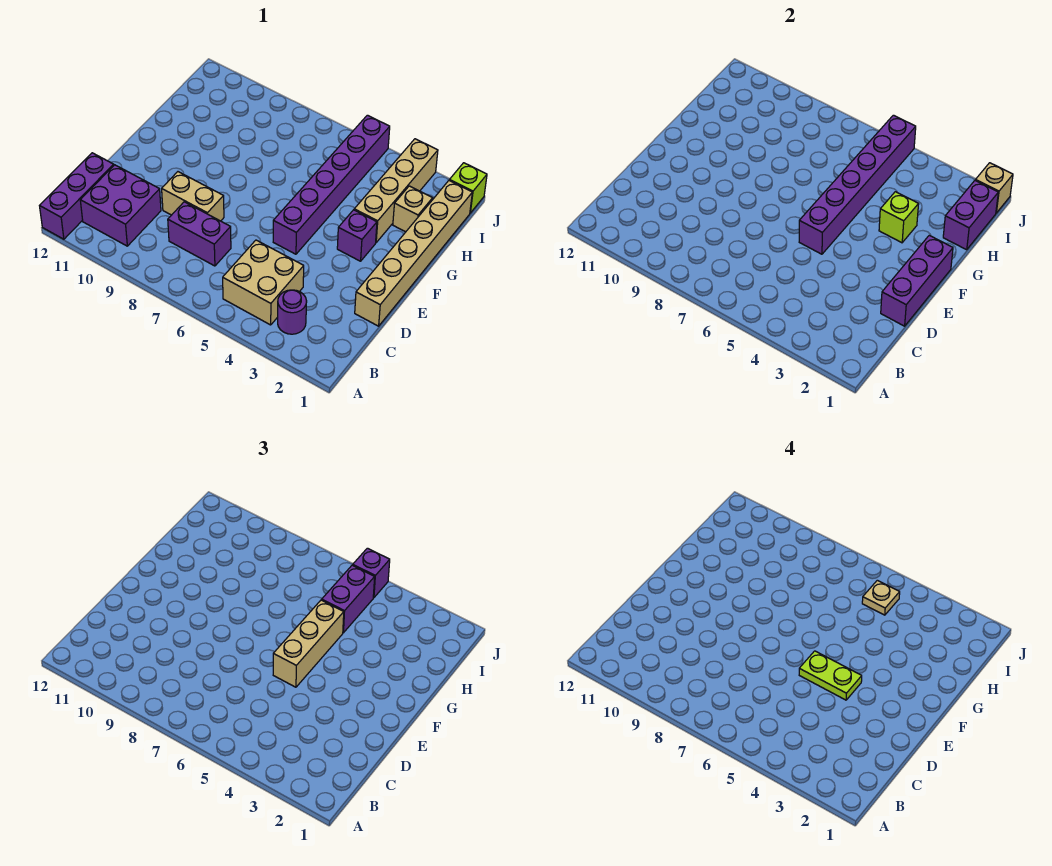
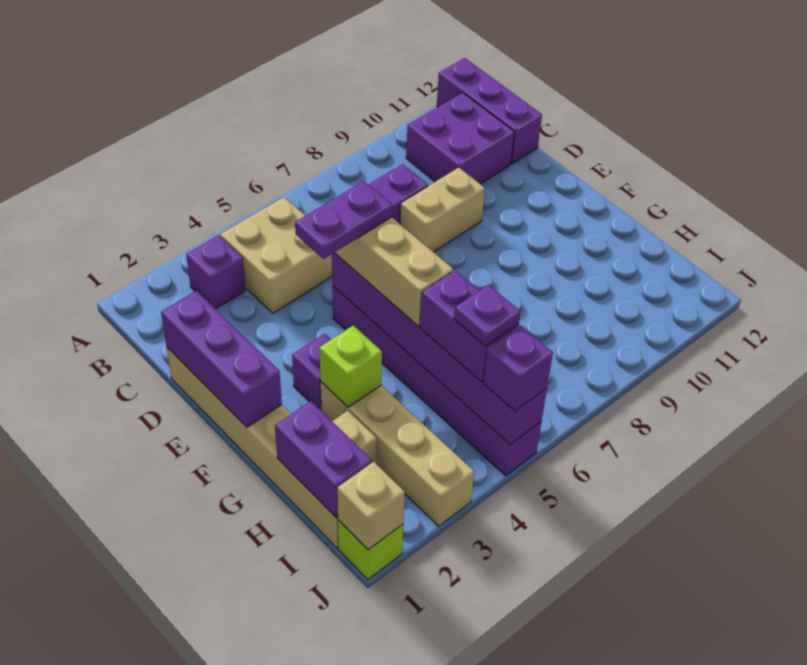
purple 1x1 round brick [278,290,307,334] -> purple 1x1 brick [186,235,246,309]
lime 1x2 plate [799,651,862,700] -> purple 1x2 plate [295,181,392,259]
tan 1x1 plate [862,580,900,615] -> purple 1x1 plate [454,285,520,346]

